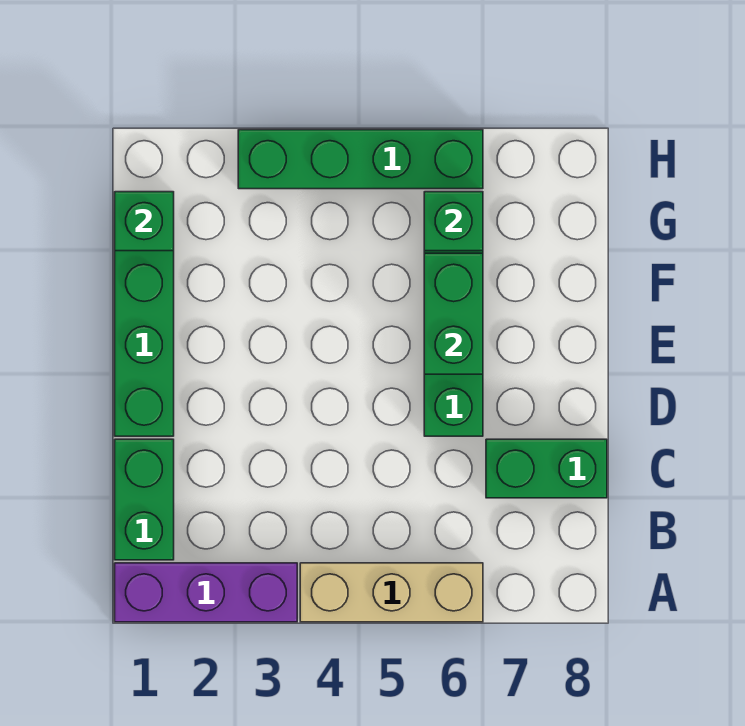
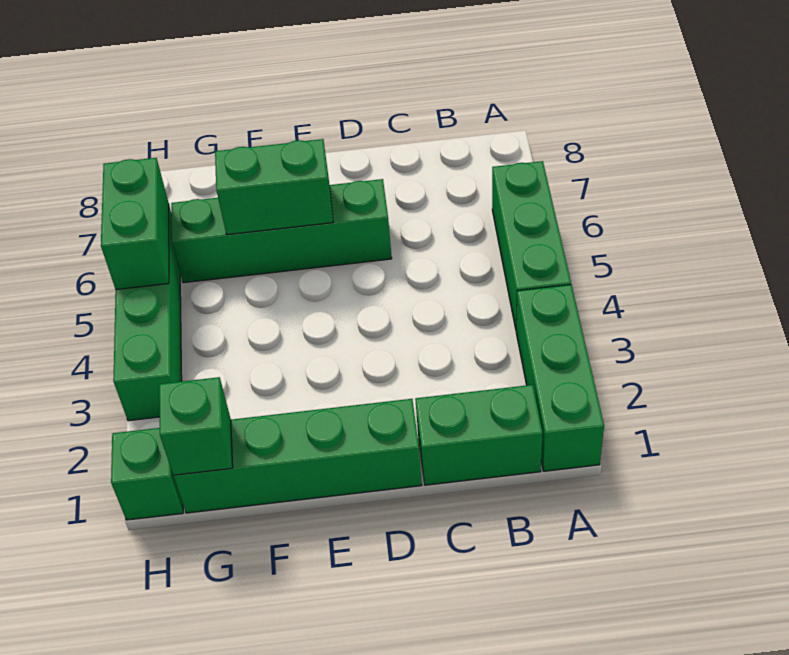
purple 1x3 brick [115,563,297,622] -> green 1x3 brick [516,285,604,471]
tan 1x3 brick [300,563,483,622] -> green 1x3 brick [492,161,571,329]
green 1x2 brick [486,439,607,498] -> green 1x2 brick moved to [101,158,169,290]
green 1x1 brick [424,192,483,251] -> green 1x1 brick moved to [111,428,183,520]

